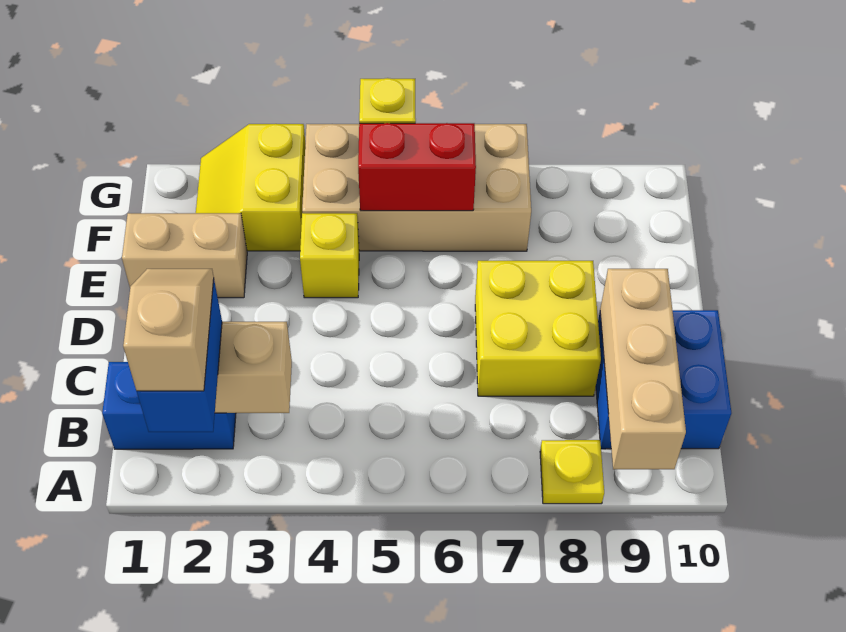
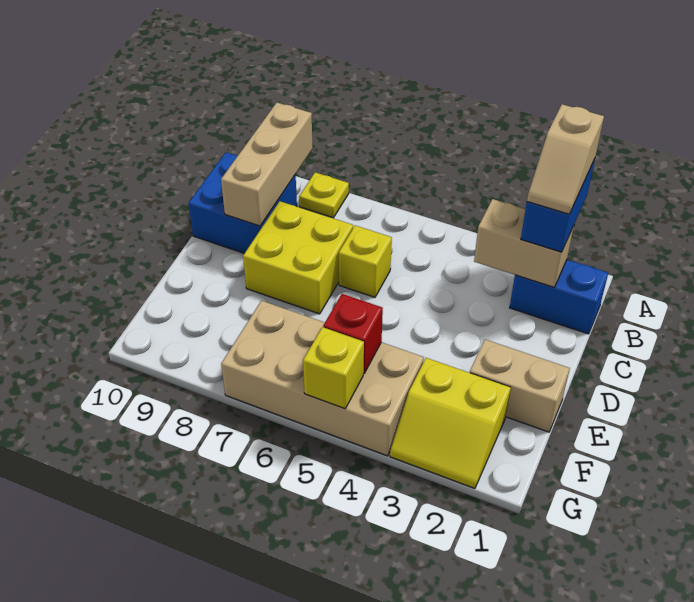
yellow 1x1 brick [300,213,359,298] -> yellow 1x1 brick moved to [339,226,392,297]
yellow 2x2 slope [196,124,305,251] -> yellow 2x2 slope turned to [390,358,511,488]
red 1x2 brick [358,123,476,211] -> red 1x1 brick [323,294,383,374]

